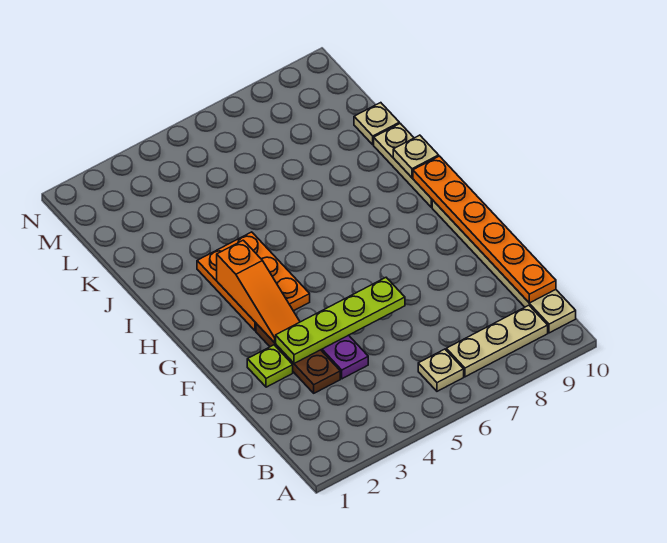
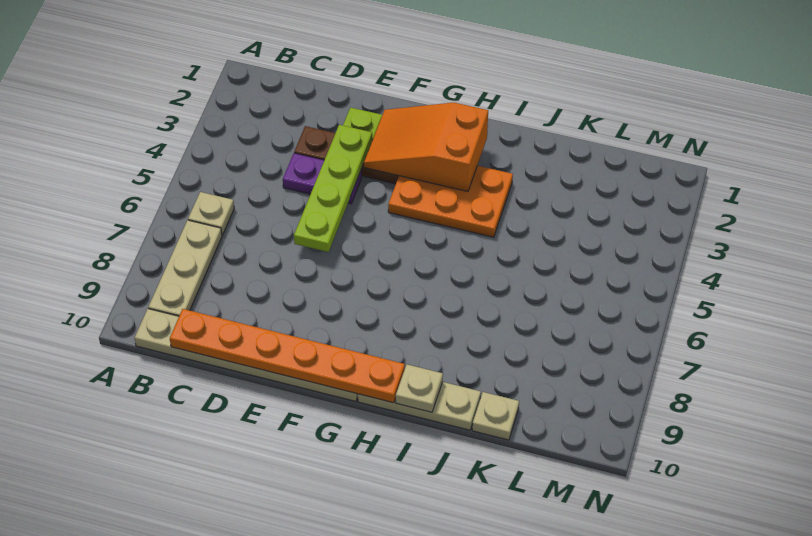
orange 1x3 slope [217,240,300,343] -> orange 2x3 slope [364,102,488,192]

